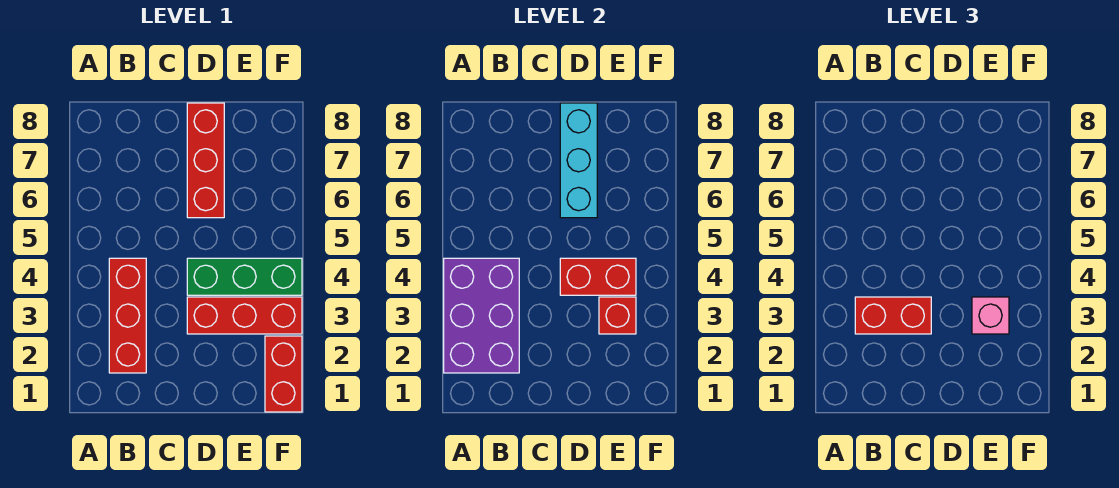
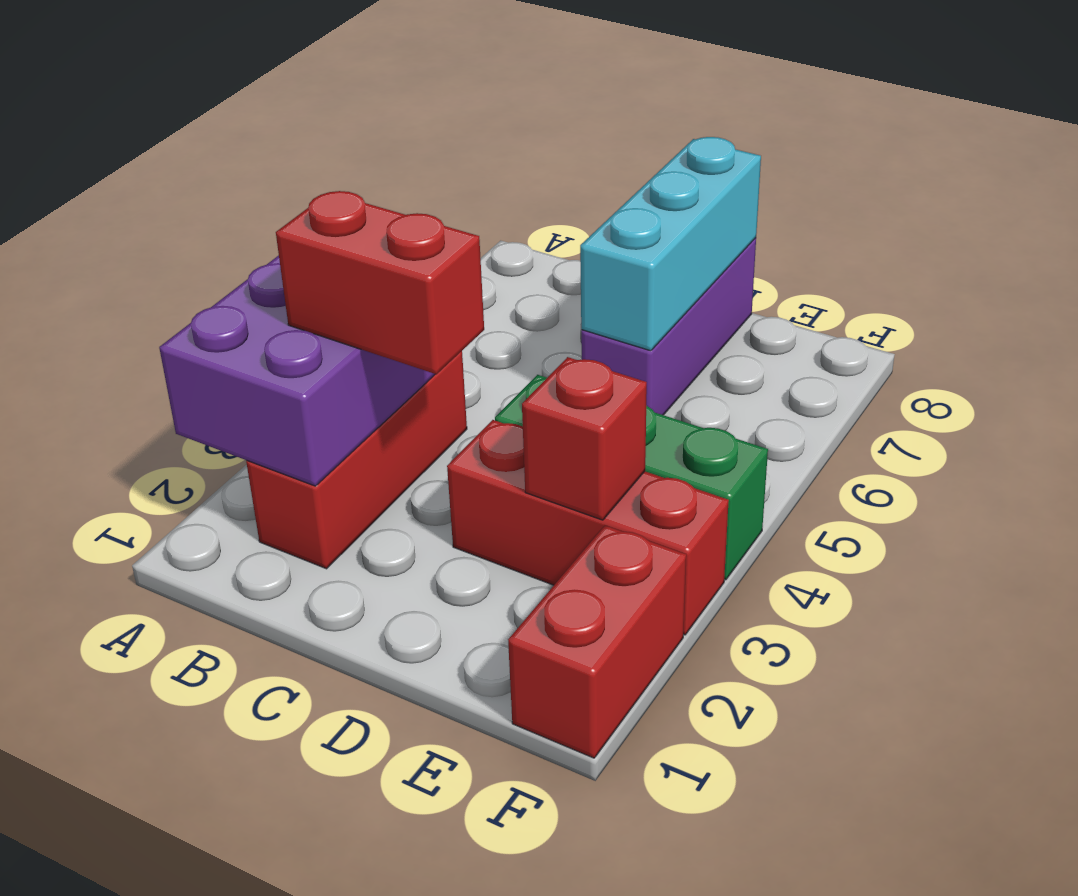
red 1x2 brick [560,258,636,295] -> none
red 1x3 brick [187,103,224,218] -> purple 1x3 brick [581,238,756,415]
pink 1x1 brick [972,297,1009,334] -> none

